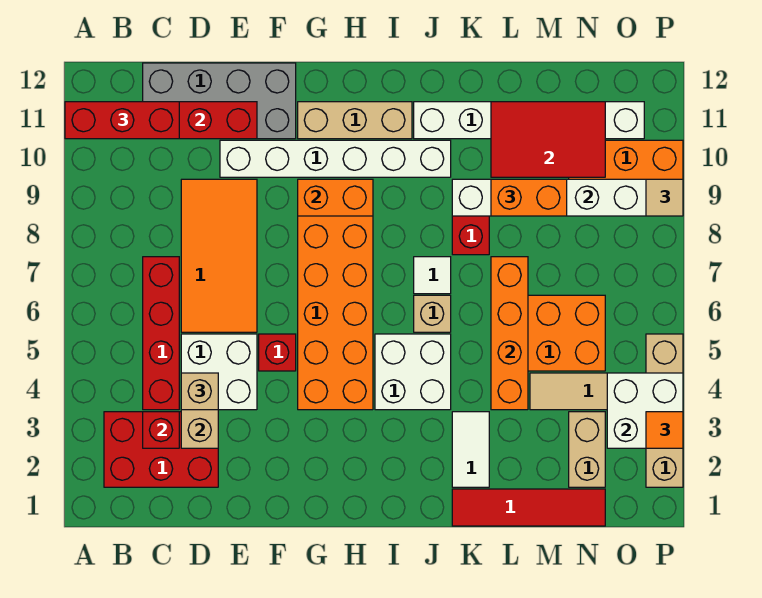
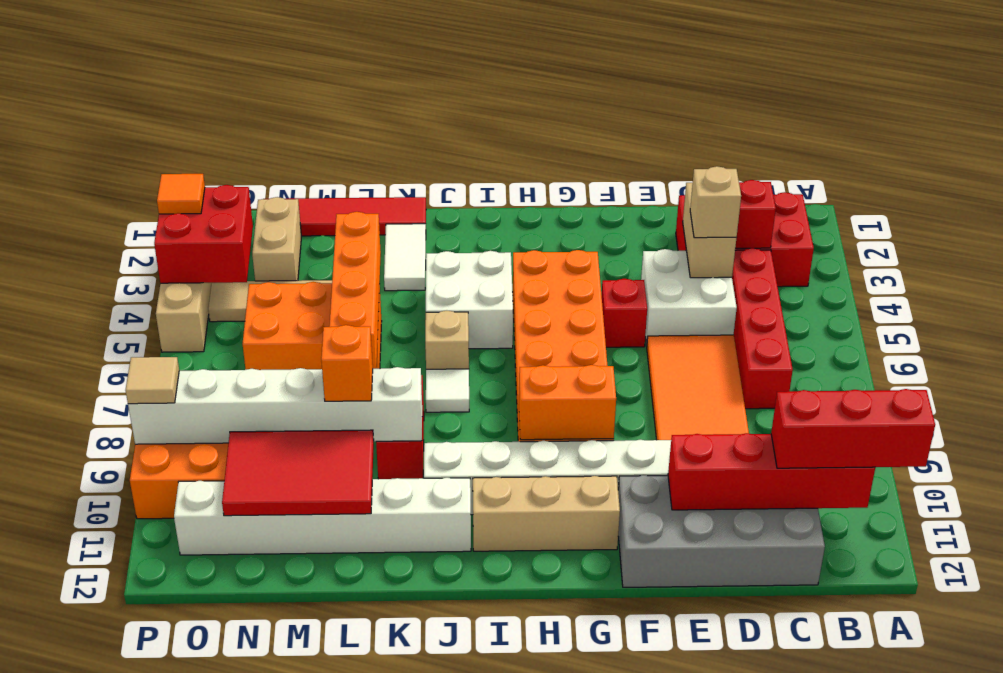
orange 1x2 brick [491,179,567,216] -> orange 1x1 brick [321,325,373,401]
white 2x2 brick [607,373,683,448] -> red 2x2 brick [154,185,253,283]

